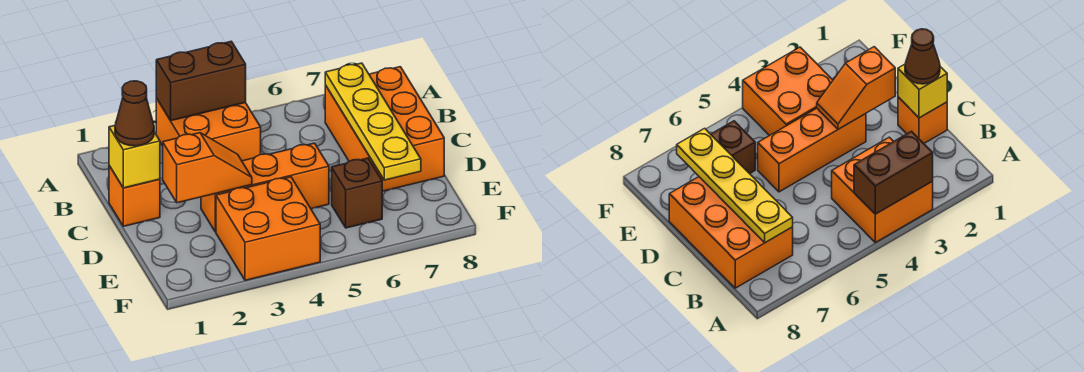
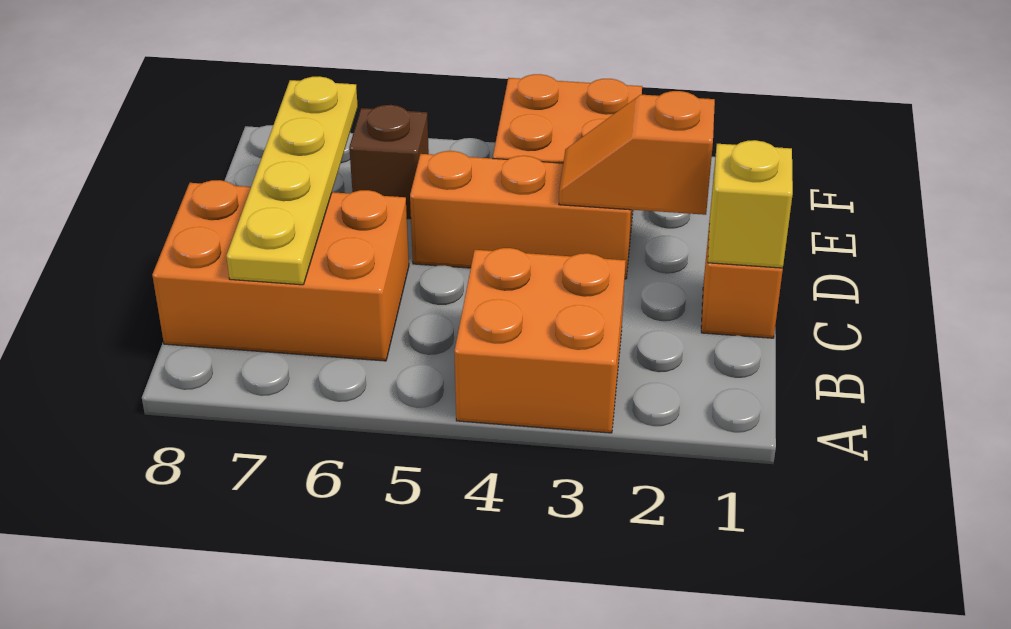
brown 1x2 brick [156,41,246,121] -> none
orange 2x3 brick [325,67,444,191] -> orange 2x3 brick turned to [152,180,409,361]
brown 1x1 cone [115,81,154,146] -> none

